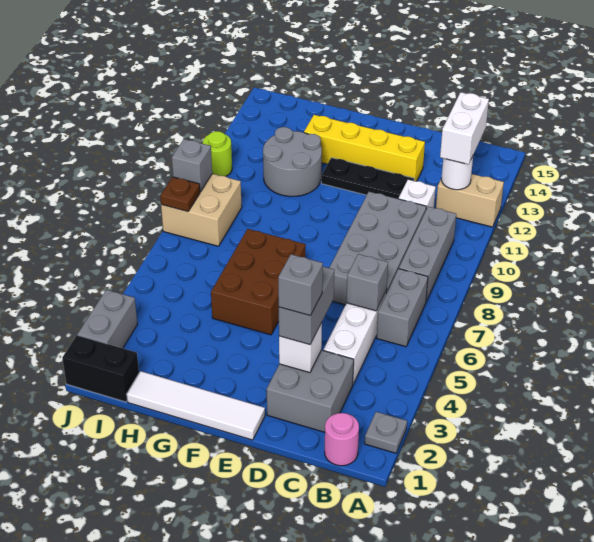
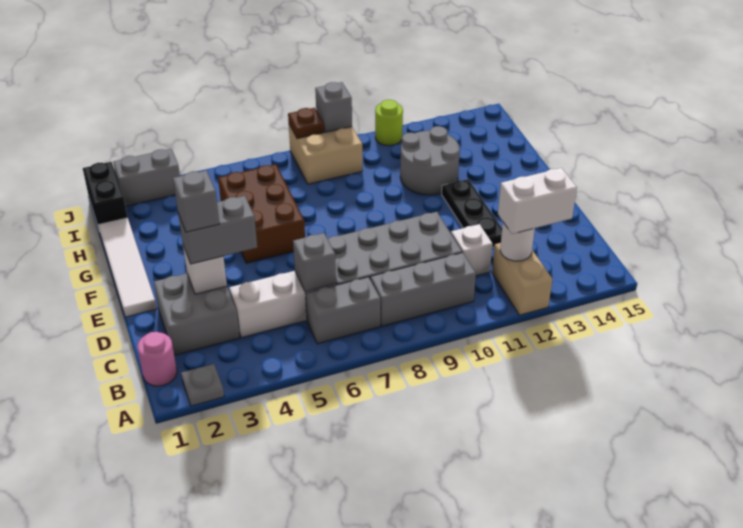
yellow 1x4 brick [304,115,425,181] -> none
brown 2x3 brick [211,229,306,335] -> brown 2x3 brick turned to [218,164,305,263]

